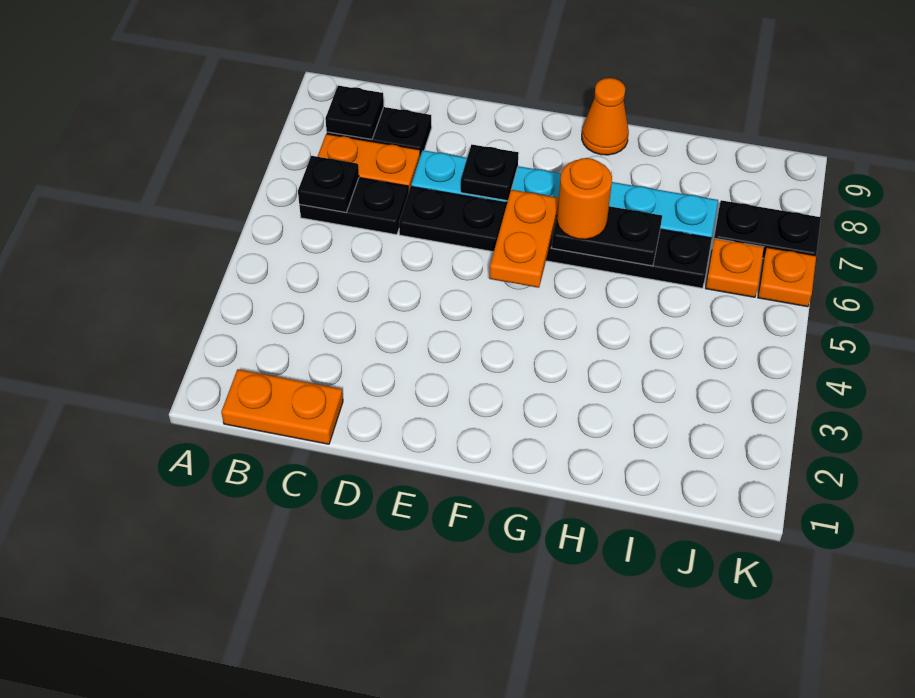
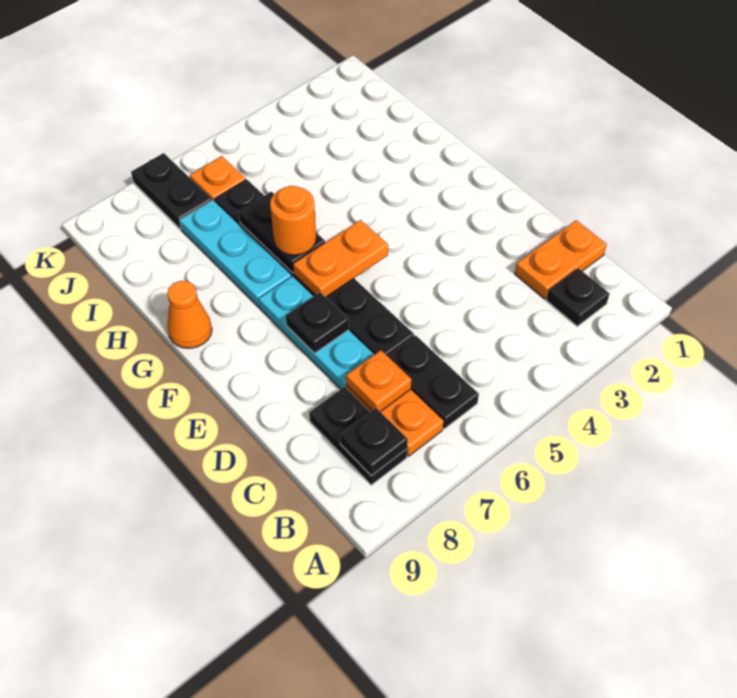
orange 1x2 plate [221,369,343,444] -> orange 1x2 plate turned to [515,220,607,299]
black 1x1 plate [298,156,359,212] -> black 1x1 plate moved to [546,268,610,326]
orange 1x1 plate [758,247,816,307] -> orange 1x1 plate moved to [346,350,411,412]

